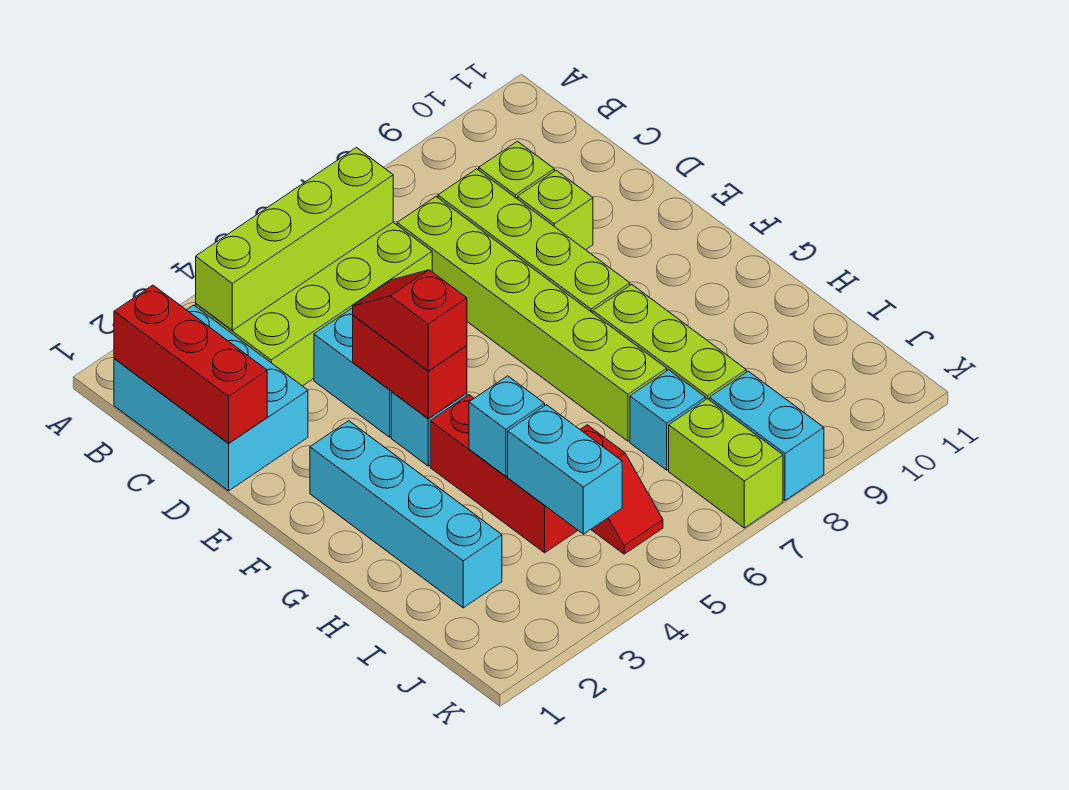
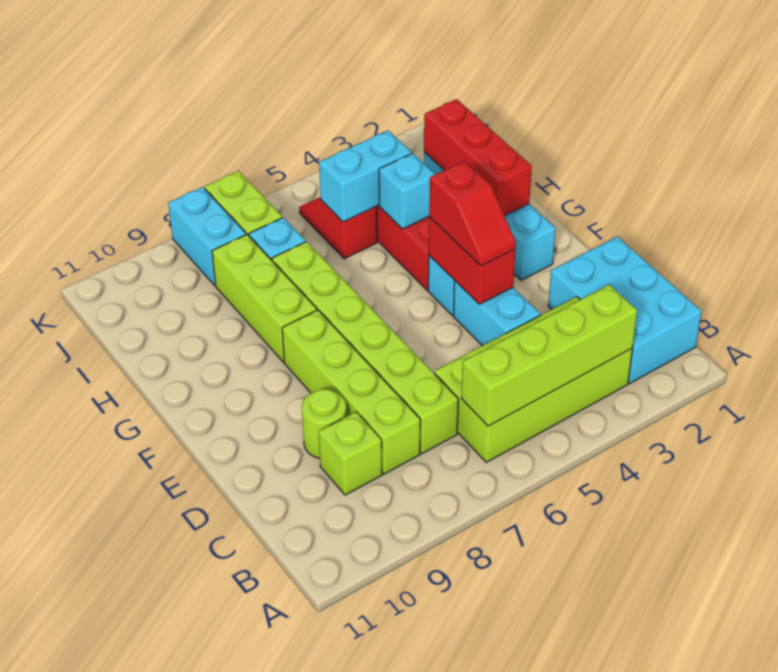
red 1x3 brick [114,285,267,443] -> red 1x3 brick moved to [424,99,532,216]
lime 1x1 brick [517,170,593,250] -> lime 1x1 round brick [302,389,346,458]
cyan 1x2 brick [508,405,622,534] -> cyan 1x2 brick turned to [319,131,411,222]

